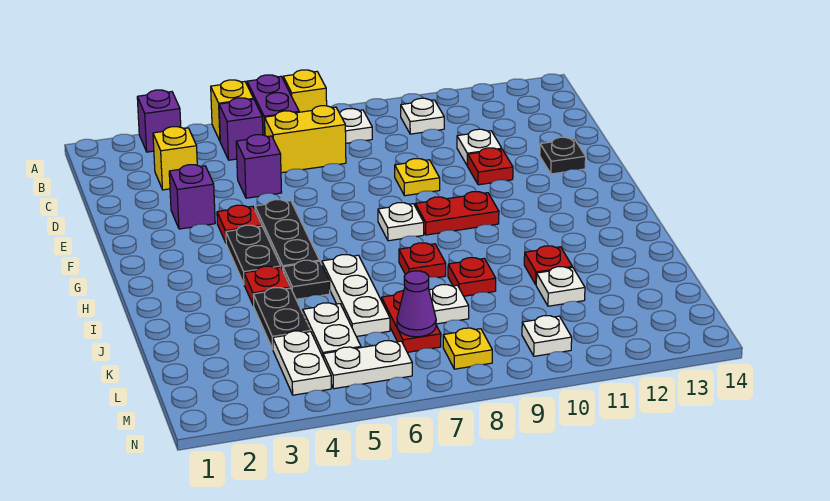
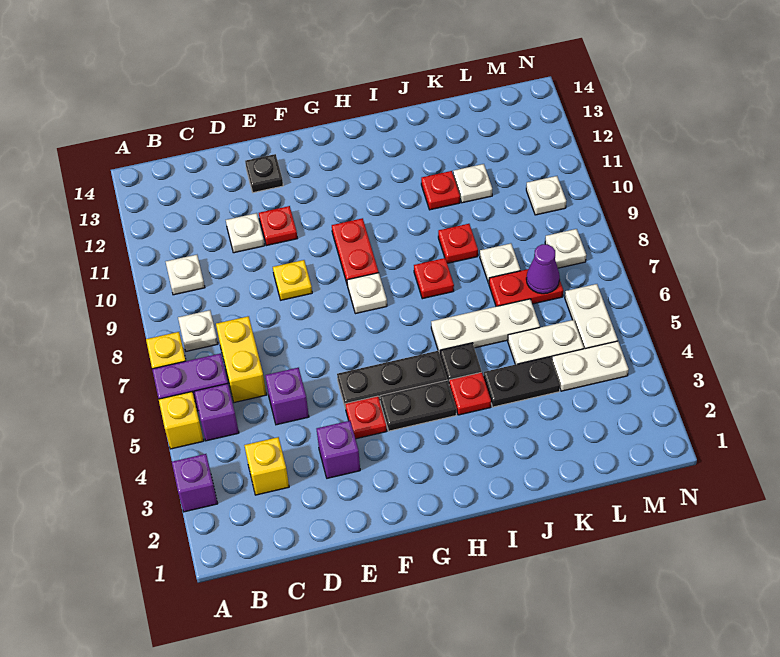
yellow 1x1 plate [443,328,492,369] -> white 1x1 plate [545,229,586,268]

